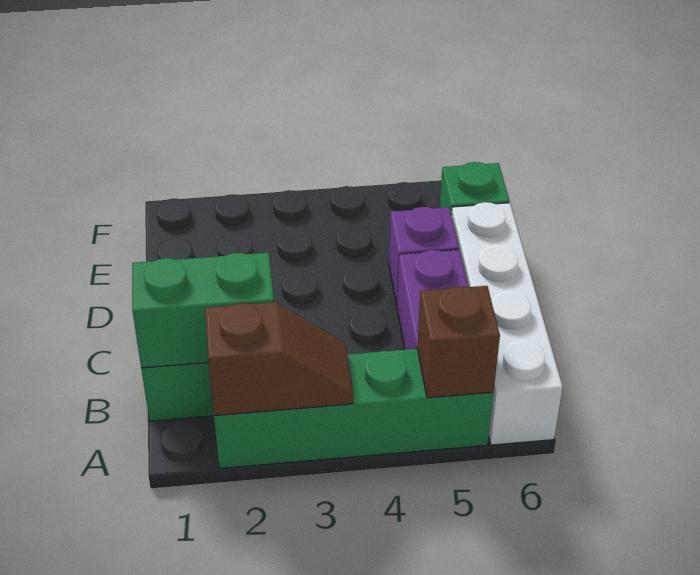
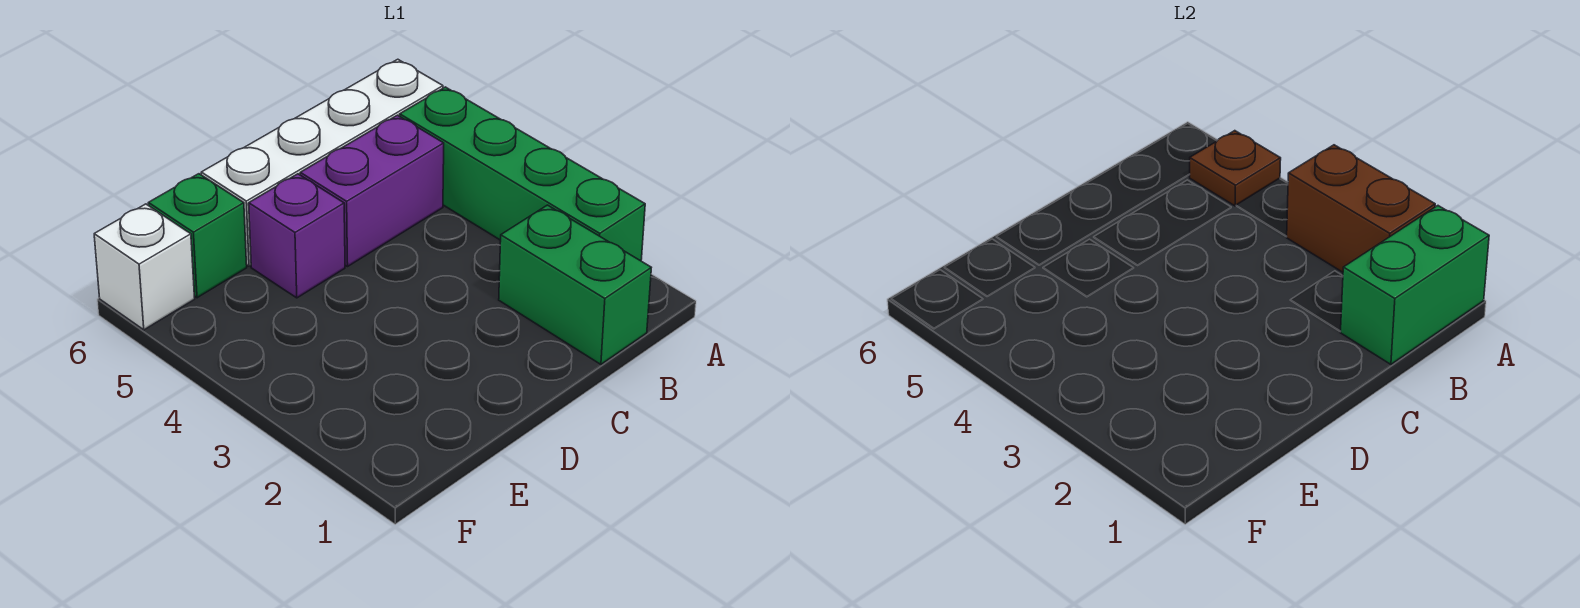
brown 1x2 slope [205,302,353,416] -> brown 1x2 brick [1287,145,1435,272]
brown 1x1 brick [417,286,500,398] -> brown 1x1 plate [1190,131,1281,206]
green 1x2 brick [132,253,274,368] -> green 1x2 brick turned to [1340,206,1489,364]
none -> white 1x1 brick [94,204,195,330]

